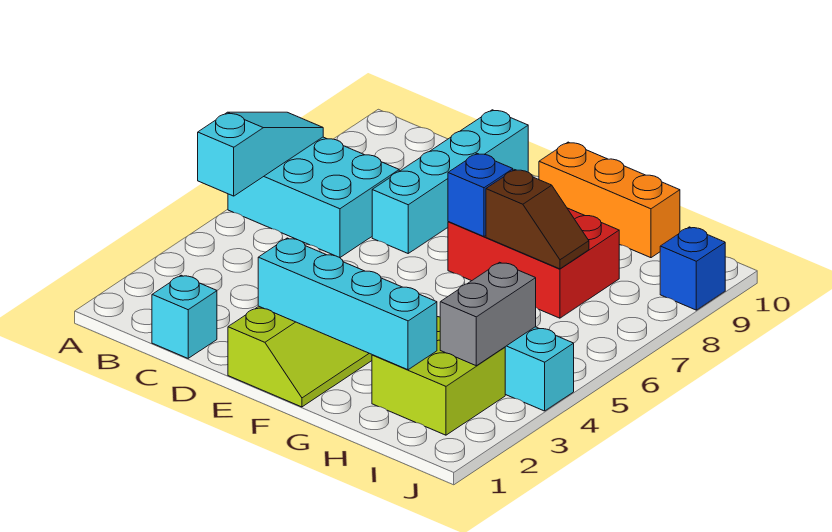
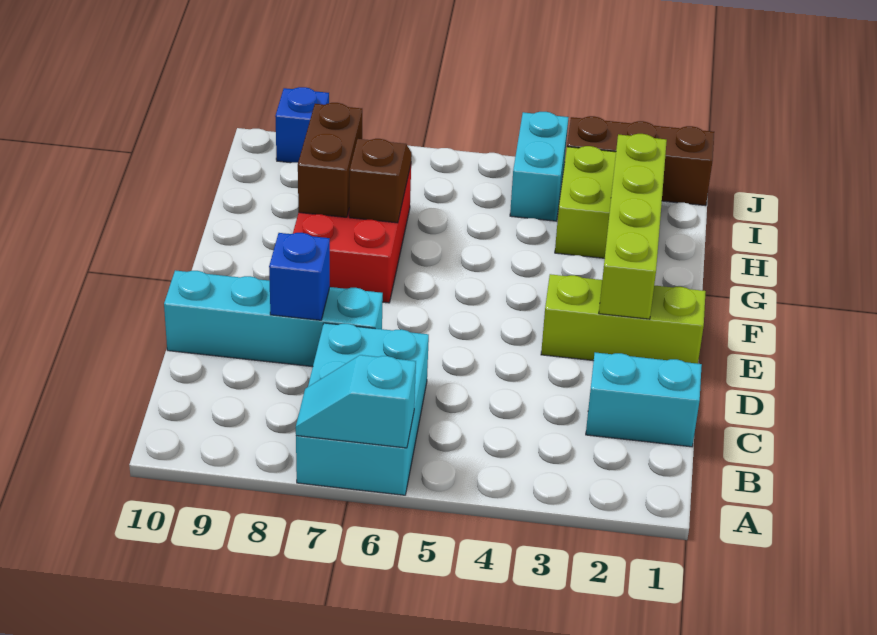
cyan 1x3 slope [198,112,323,196] -> cyan 1x2 slope [296,355,416,448]
cyan 1x1 brick [152,275,217,358] -> cyan 1x2 brick [586,352,702,447]
cyan 1x4 brick [258,238,437,370] -> lime 1x4 brick [599,134,667,319]
blue 1x1 brick [448,154,513,236] -> blue 1x1 brick moved to [269,233,330,320]
orange 1x3 brick [539,142,680,258] -> none
none -> brown 1x2 brick [298,103,362,217]
grey 1x2 brick [440,262,536,366] -> none
none -> brown 1x3 brick [567,116,714,206]

